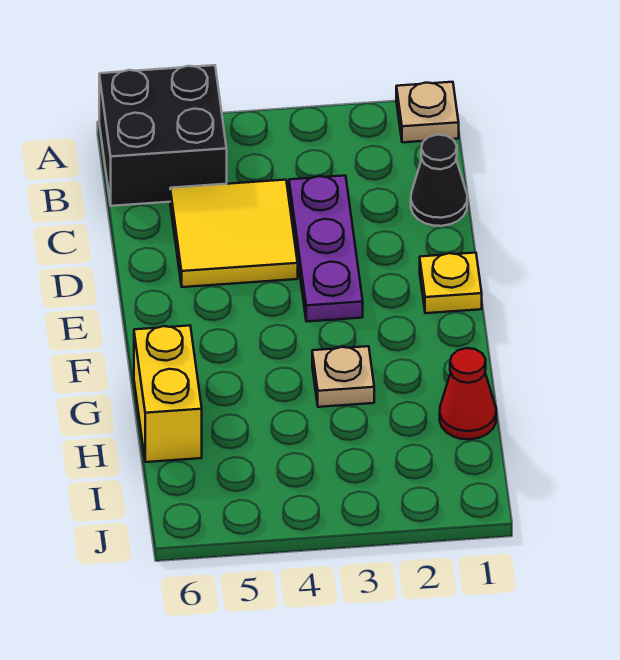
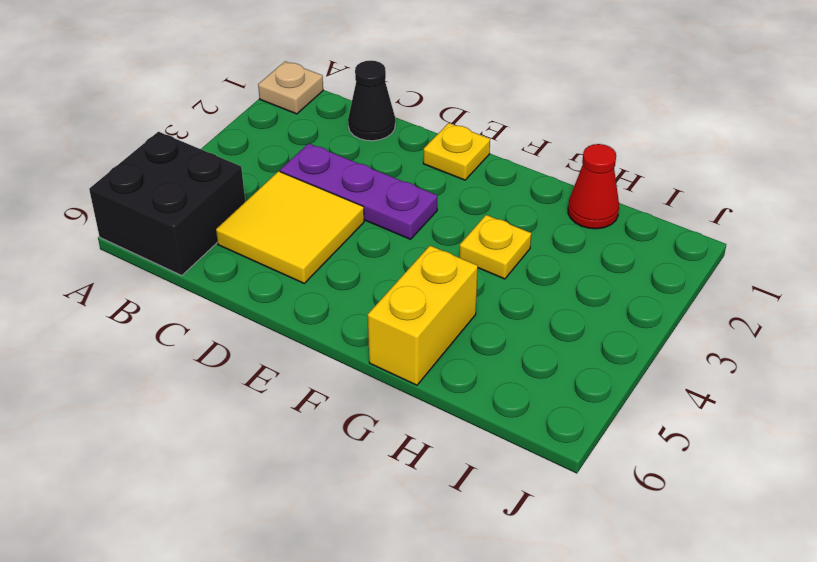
tan 1x1 plate [312,346,374,407] -> yellow 1x1 plate [459,215,531,279]
yellow 1x2 brick [134,326,202,462] -> yellow 1x2 brick turned to [368,246,478,385]

